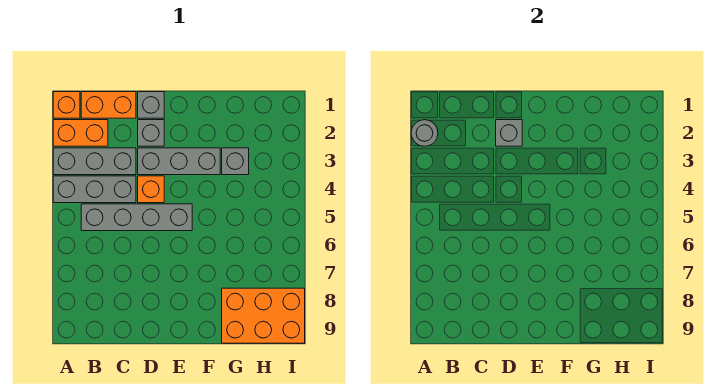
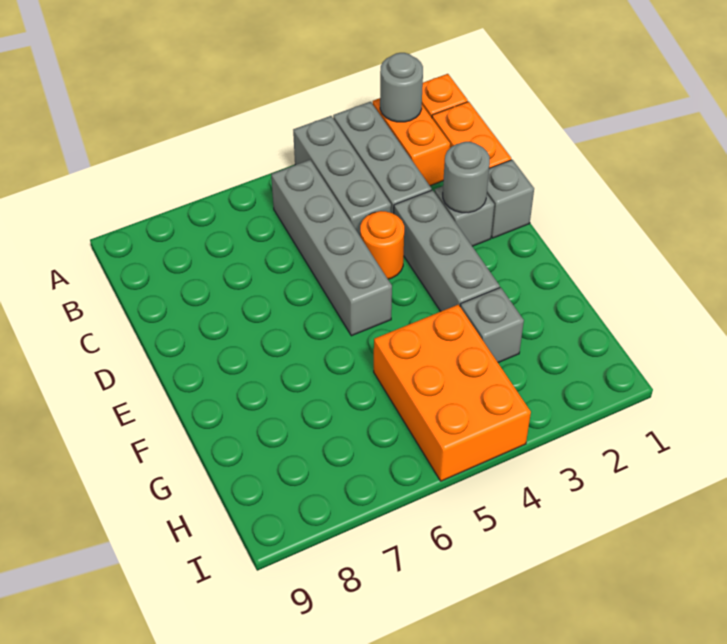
grey 1x1 brick [496,120,522,146] -> grey 1x1 round brick [443,142,490,213]
orange 1x1 brick [138,176,164,203] -> orange 1x1 round brick [360,211,404,279]
orange 2x3 brick [222,288,305,343] -> orange 2x3 brick moved to [374,305,531,481]

